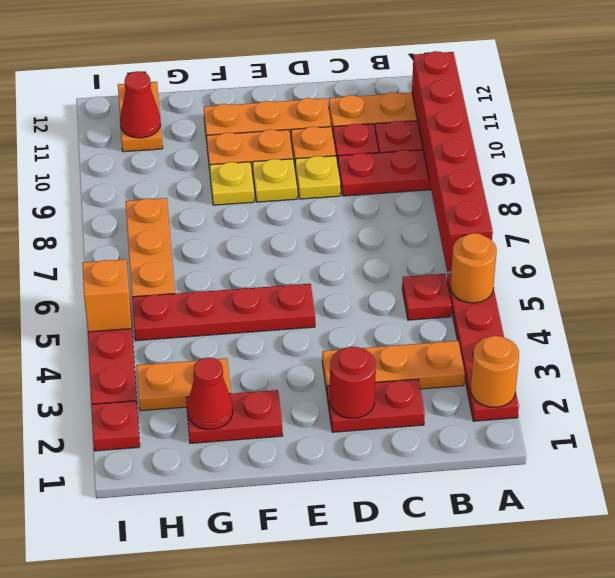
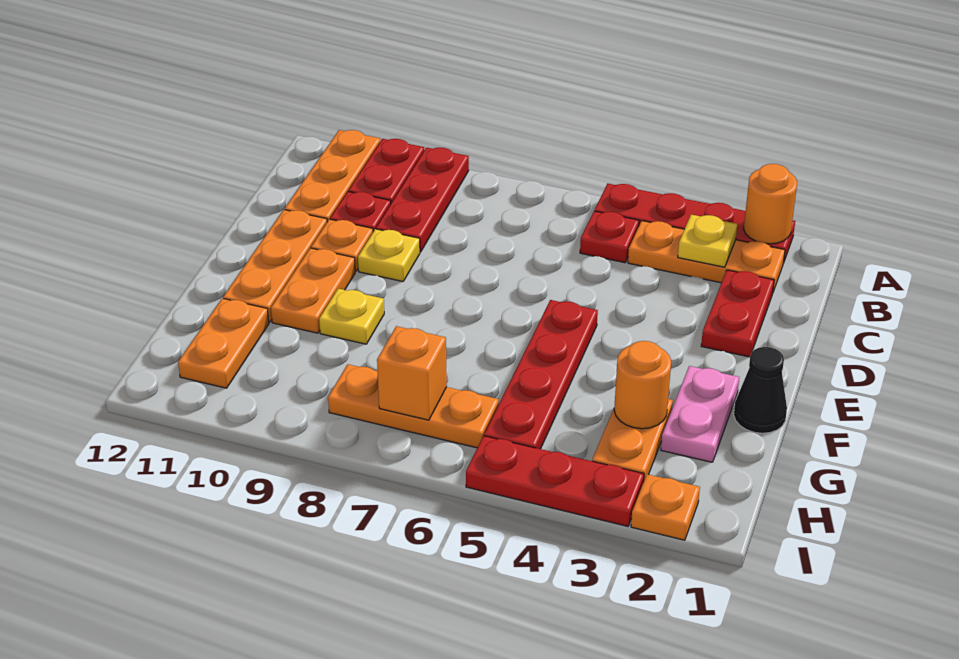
orange 1x1 round brick [451,233,497,303] -> orange 1x1 round brick moved to [614,341,671,429]
red 1x6 brick [412,51,493,272] -> none
orange 1x3 plate [322,341,465,392] -> orange 1x3 plate turned to [628,221,785,292]
red 1x1 round brick [330,347,376,418] -> none
yellow 1x1 plate [253,159,297,202] -> yellow 1x1 plate moved to [678,215,737,267]
none -> black 1x1 cone [734,347,787,433]
red 1x2 plate [186,390,283,443] -> pink 1x2 plate [661,366,739,462]
red 1x1 cone [187,357,233,430] -> none
orange 1x2 plate [118,82,163,152] -> orange 1x2 plate turned to [178,298,269,388]
red 1x1 cone [120,71,161,138] -> none
red 1x1 plate [91,401,140,451] -> orange 1x1 plate [631,474,700,540]
orange 1x1 brick [82,259,132,332] -> orange 1x1 brick moved to [377,326,447,420]

